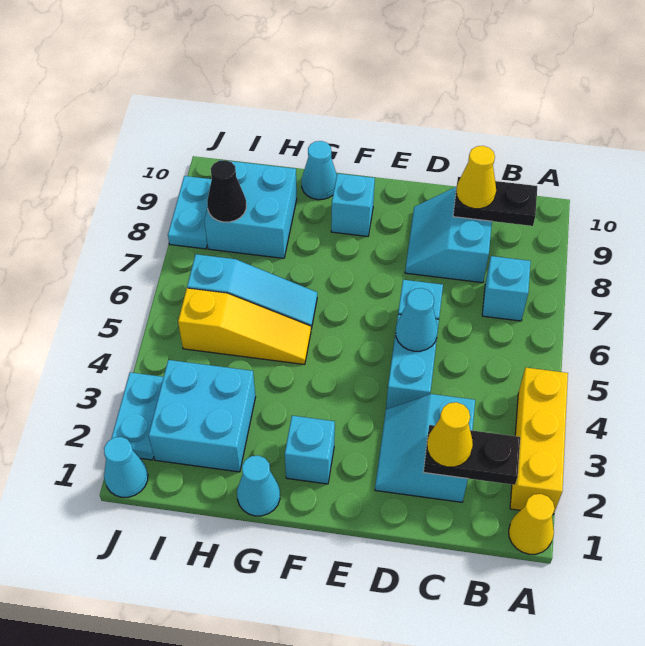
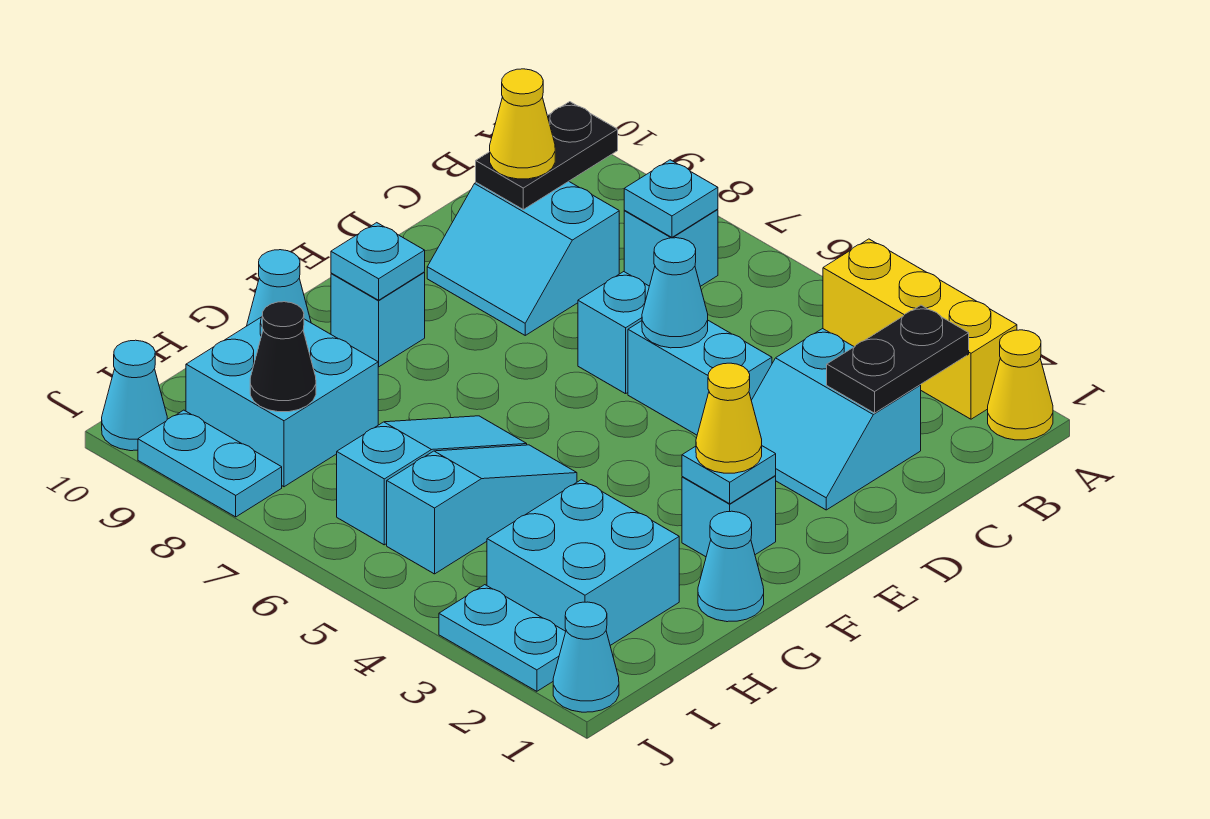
none -> cyan 1x1 plate [624,160,718,237]
yellow 1x1 cone [427,402,473,467] -> yellow 1x1 cone moved to [696,363,762,473]
none -> cyan 1x1 plate [682,446,776,504]
none -> cyan 1x1 plate [331,223,425,300]
yellow 1x3 slope [178,288,311,365] -> cyan 1x3 slope [387,445,577,574]
none -> cyan 1x1 cone [102,340,167,451]

